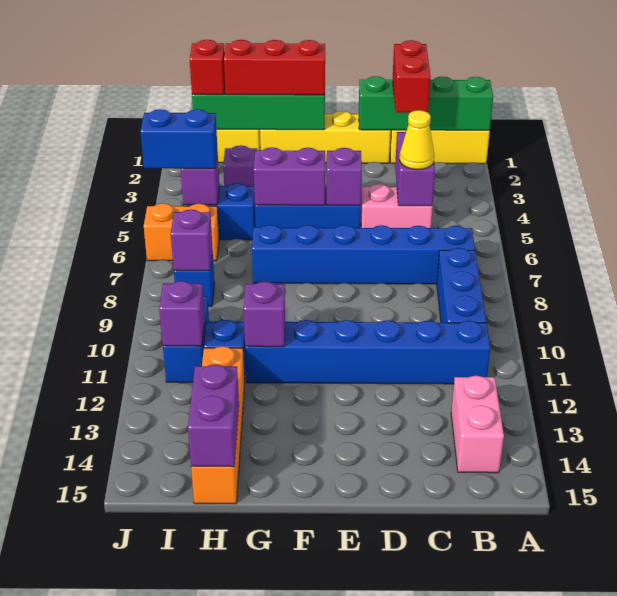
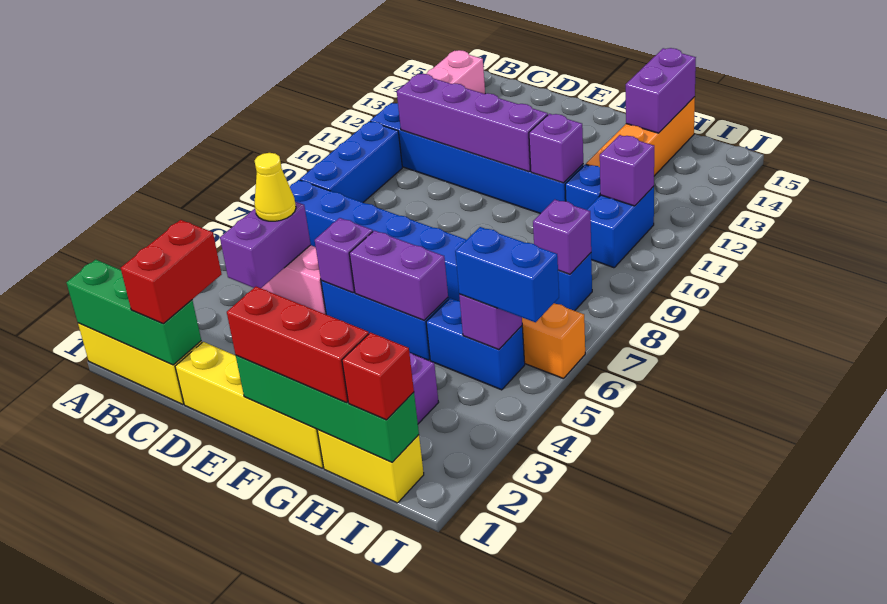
green 1x4 brick [359,76,493,131] -> green 1x3 brick [67,260,201,365]
none -> purple 1x4 brick [397,74,548,172]

